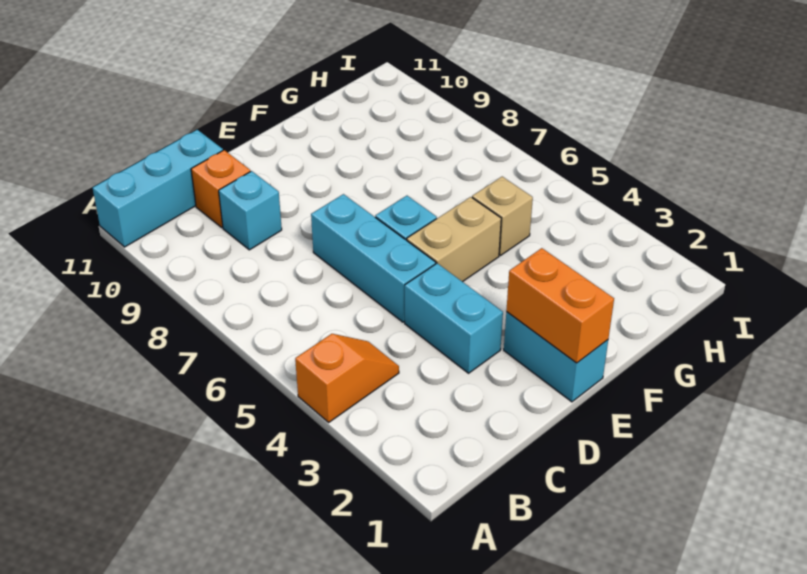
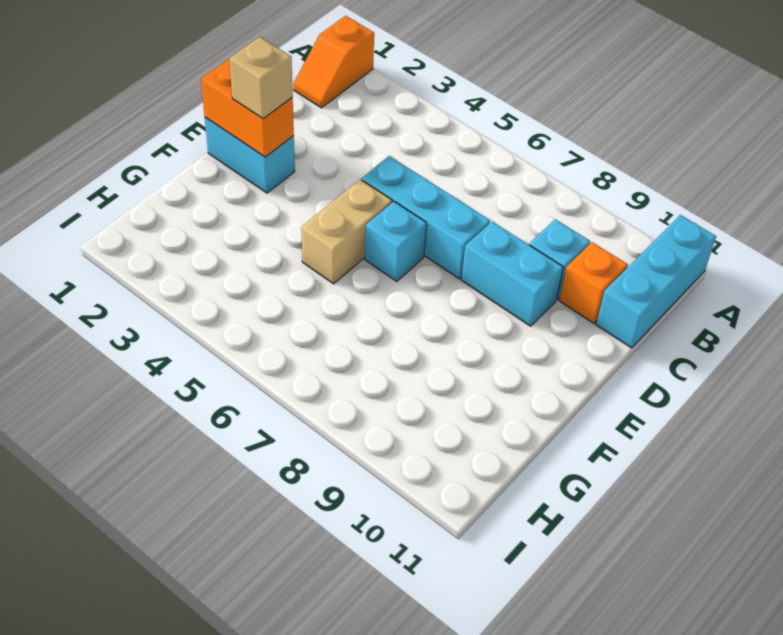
orange 1x2 slope [295,334,399,422] -> orange 1x2 slope moved to [293,16,374,108]
cyan 1x2 brick [405,263,503,373] -> cyan 1x2 brick moved to [461,222,563,326]
tan 1x1 brick [472,177,533,256] -> tan 1x1 brick moved to [229,37,293,119]

